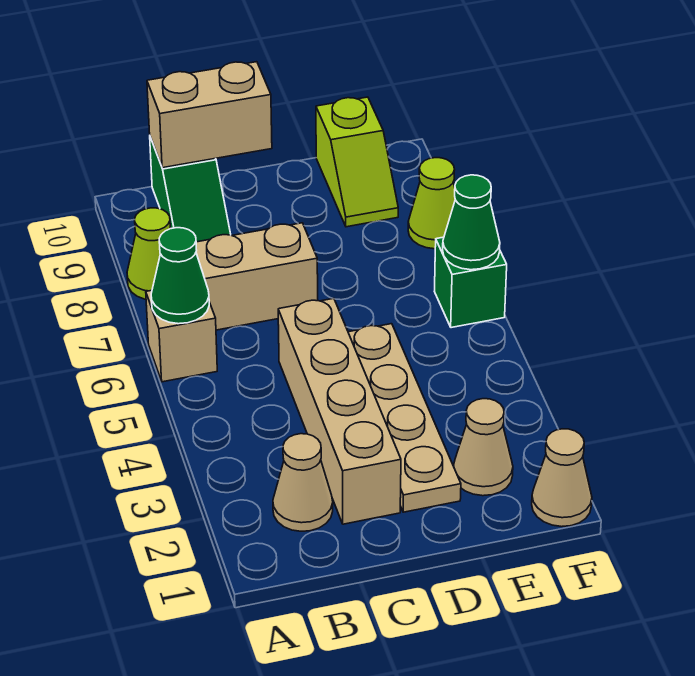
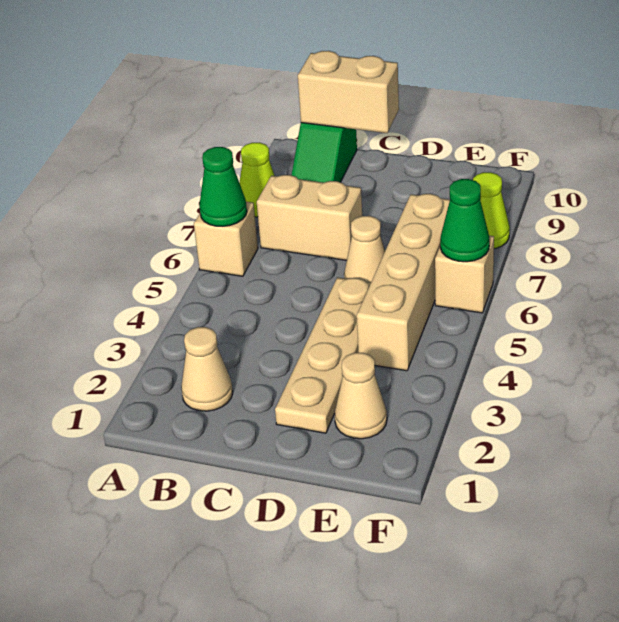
tan 1x4 brick [278,298,401,524] -> tan 1x4 brick moved to [357,194,450,371]
lime 1x2 slope [316,97,398,227] -> none
tan 1x1 cone [532,429,592,527] -> tan 1x1 cone moved to [344,216,385,282]
green 1x1 brick [434,237,507,328] -> tan 1x1 brick [435,236,494,313]

